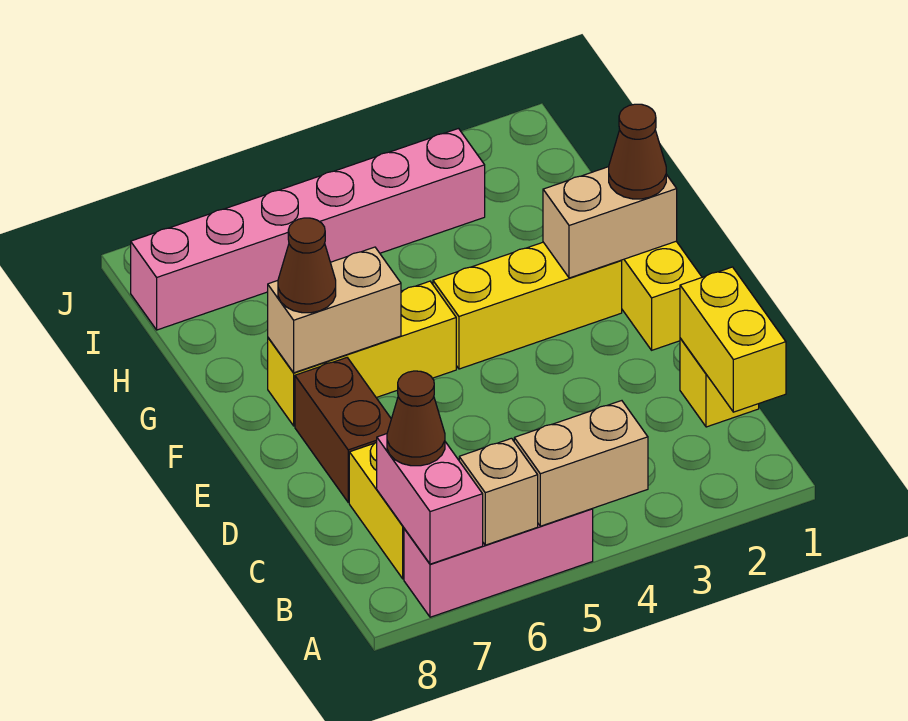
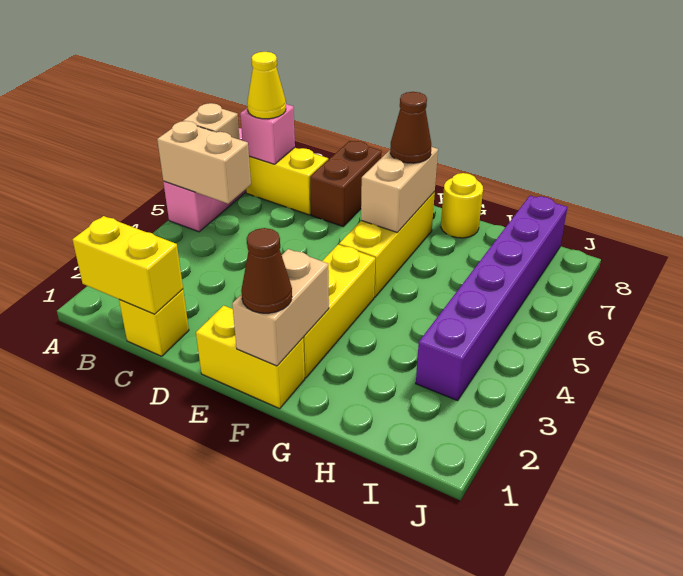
tan 1x2 brick [514,401,648,526] -> tan 1x2 brick turned to [157,121,251,204]
pink 1x2 brick [377,434,483,564] -> pink 1x1 brick [240,104,295,164]
brown 1x1 cone [387,371,445,466] -> yellow 1x1 cone [247,52,286,119]
brown 1x2 brick [295,358,391,502] -> brown 1x2 brick turned to [310,141,382,226]
none -> yellow 1x1 round brick [441,173,483,238]
pink 1x6 brick [131,129,485,330] -> purple 1x6 brick [416,196,567,401]

